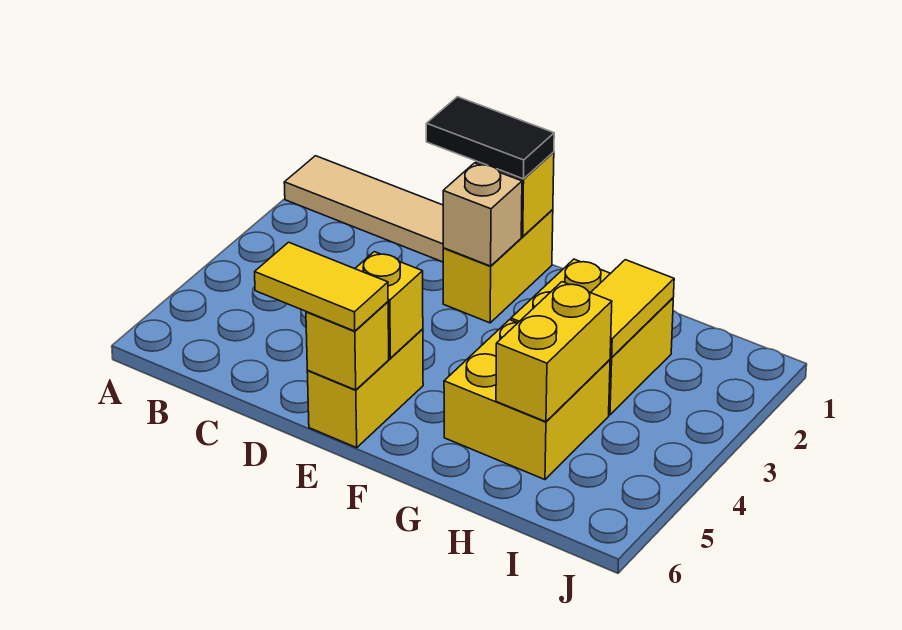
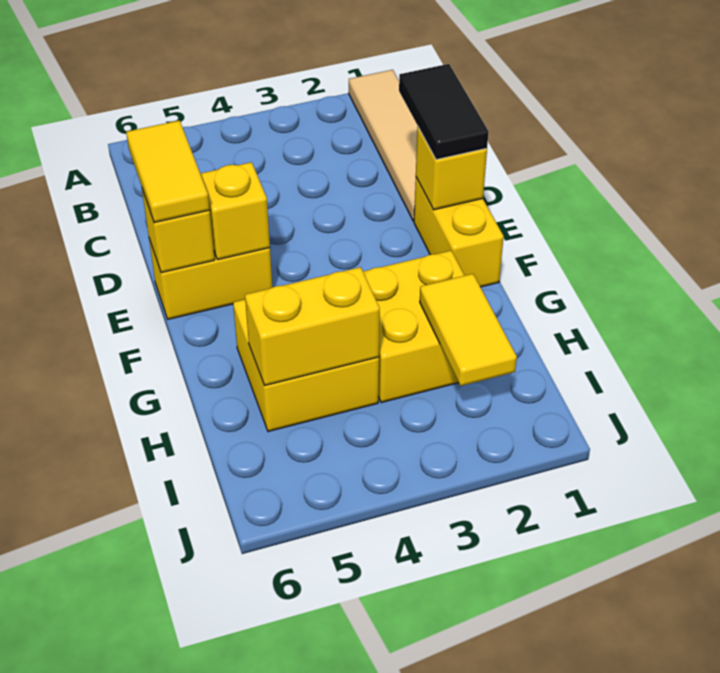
yellow 1x2 brick [443,210,553,323] -> yellow 1x2 brick turned to [414,178,504,287]
tan 1x1 brick [443,163,522,266] -> none
yellow 1x2 tile [591,260,674,357] -> yellow 1x2 tile turned to [420,274,517,386]

